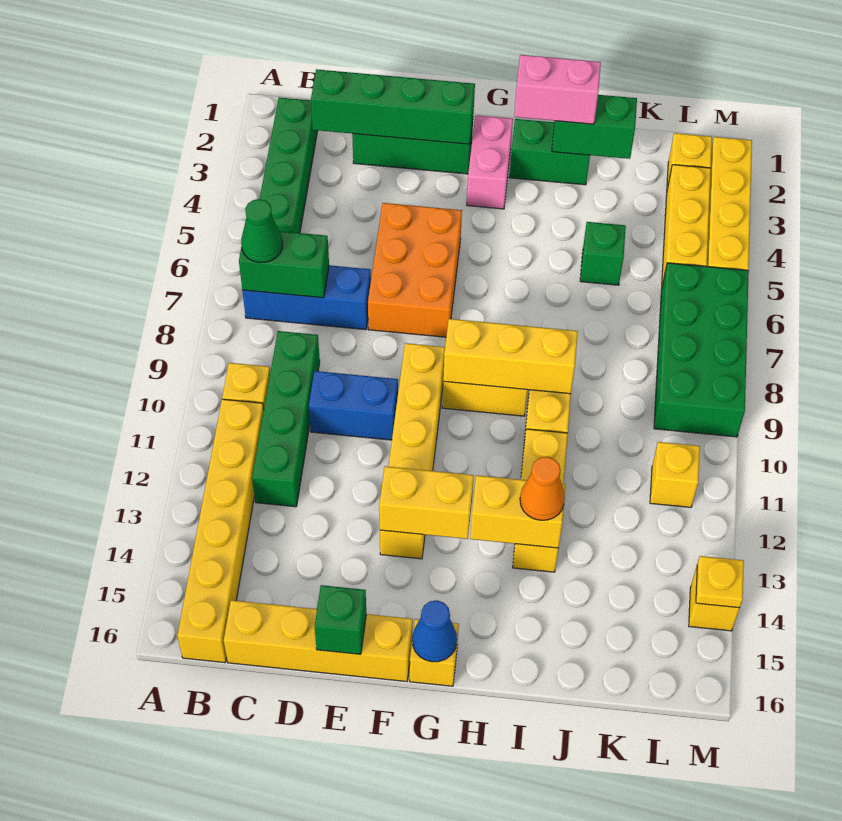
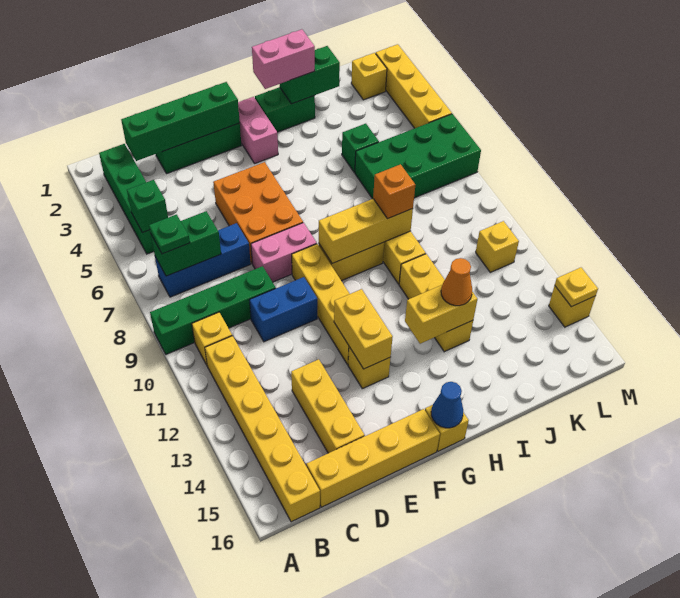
green 1x1 cone [241,199,282,263] -> green 1x1 plate [149,215,190,254]
green 1x4 brick [252,331,320,507] -> green 1x4 brick turned to [150,266,276,354]
none -> pink 1x2 brick [251,223,317,282]
green 1x1 brick [315,585,366,654] -> green 1x1 brick moved to [127,180,168,233]
yellow 1x2 brick [379,466,474,539] -> yellow 1x2 brick turned to [334,289,393,369]
none -> orange 1x1 brick [373,164,415,219]
yellow 1x3 brick [662,165,711,285] -> yellow 1x3 brick moved to [291,359,365,453]
green 2x4 brick [654,263,749,437] -> green 2x4 brick turned to [355,114,481,199]

